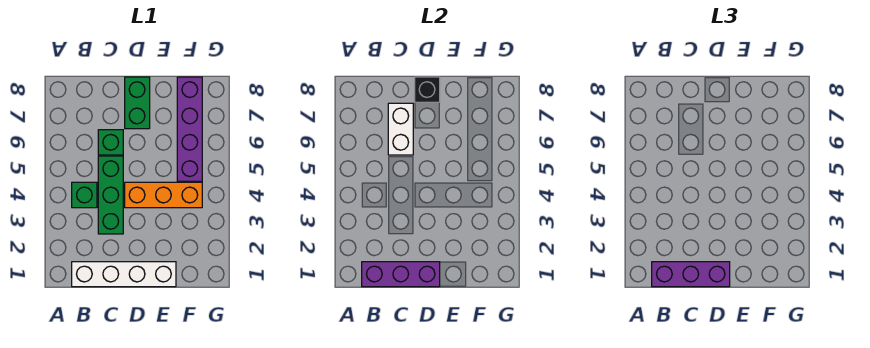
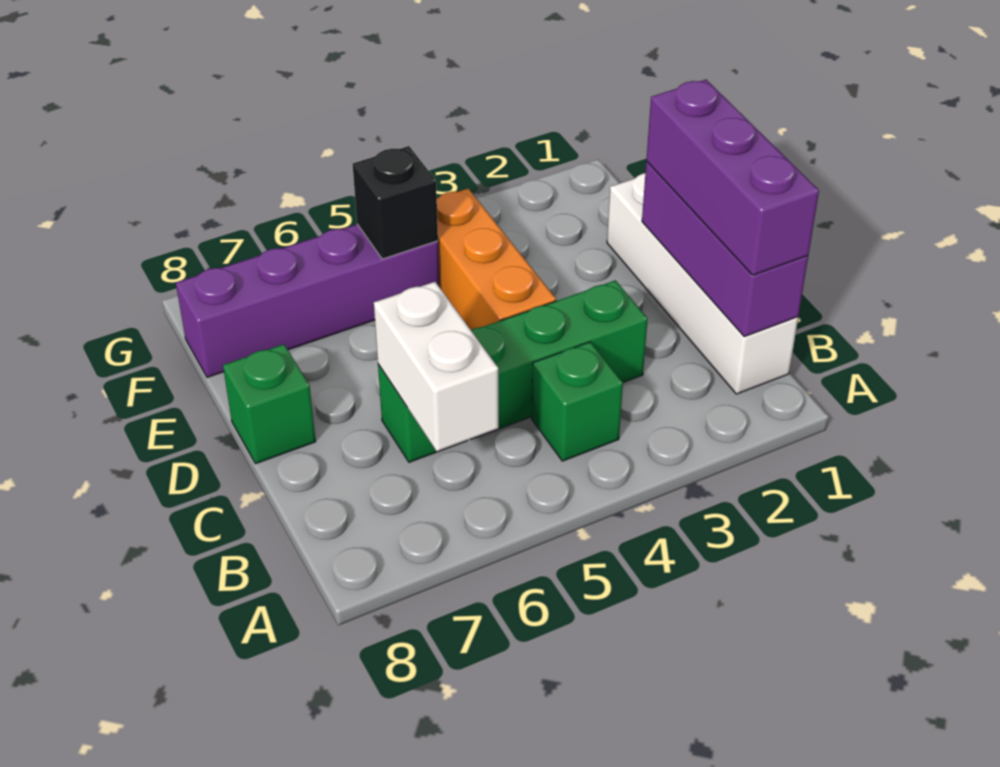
white 1x2 brick [388,103,413,155] -> white 1x2 brick turned to [374,282,498,451]
green 1x2 brick [125,77,150,129] -> green 1x1 brick [223,344,316,464]
black 1x1 brick [415,77,440,102] -> black 1x1 brick moved to [353,146,438,259]

